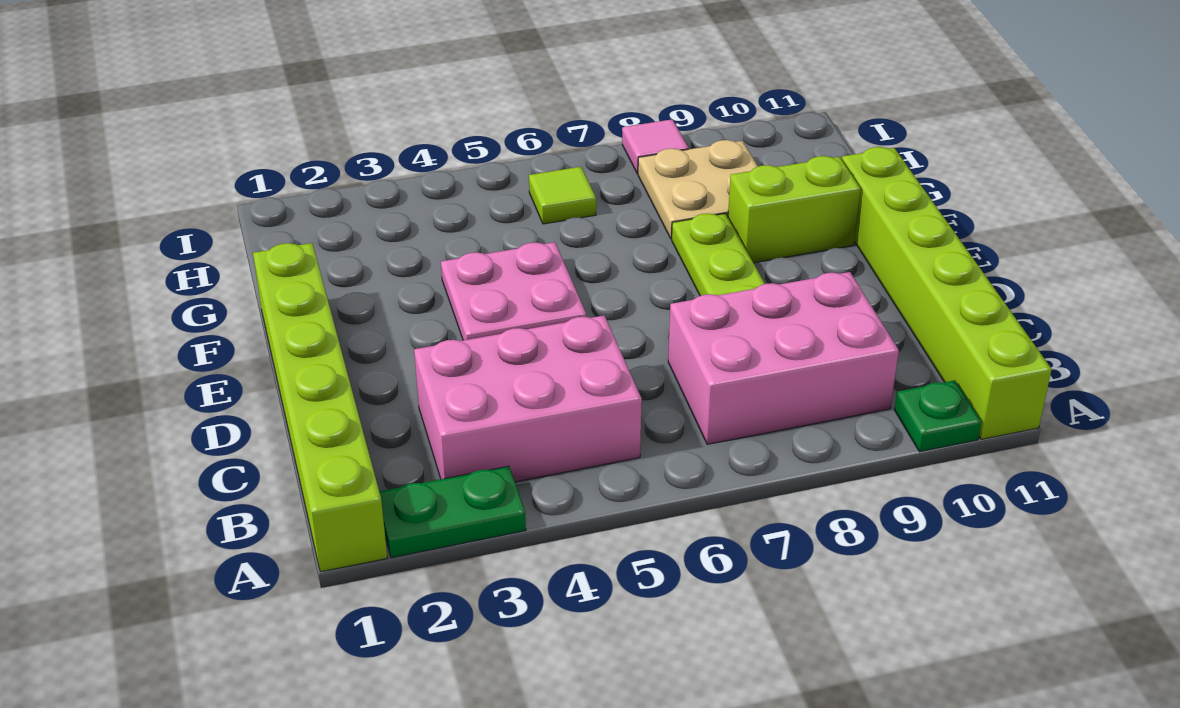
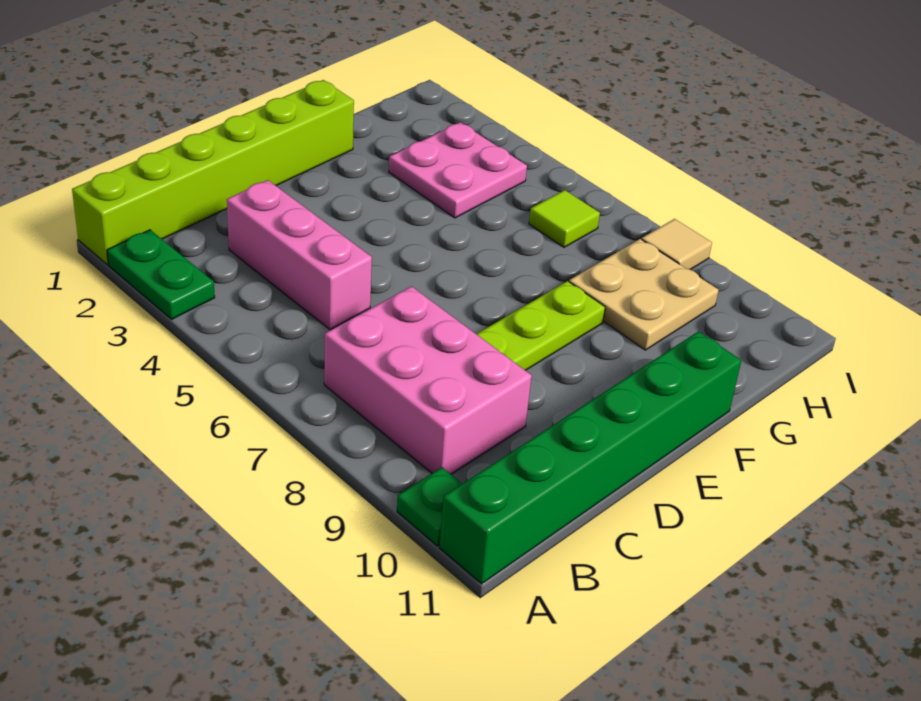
lime 1x6 brick [842,147,1052,439] -> green 1x6 brick [439,332,741,584]
pink 2x3 brick [414,315,642,482] -> pink 1x3 brick [227,180,372,330]
pink 2x2 plate [441,242,586,340] -> pink 2x2 plate moved to [389,122,527,218]
lime 1x2 brick [728,156,861,263] -> none
pink 1x1 tile [622,119,689,174] -> tan 1x1 tile [642,219,712,270]

